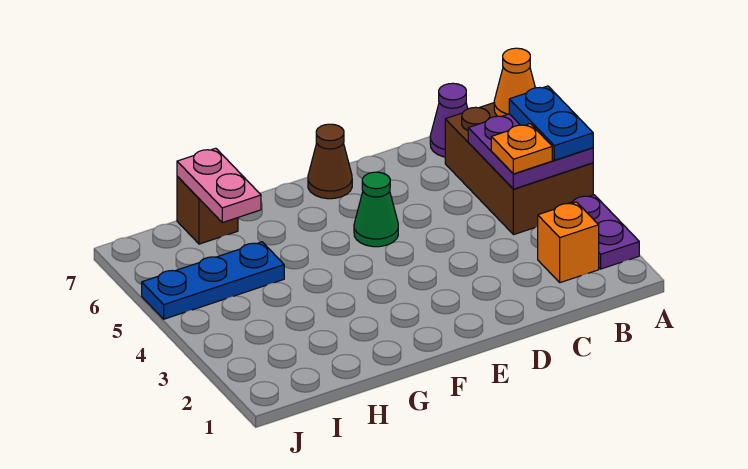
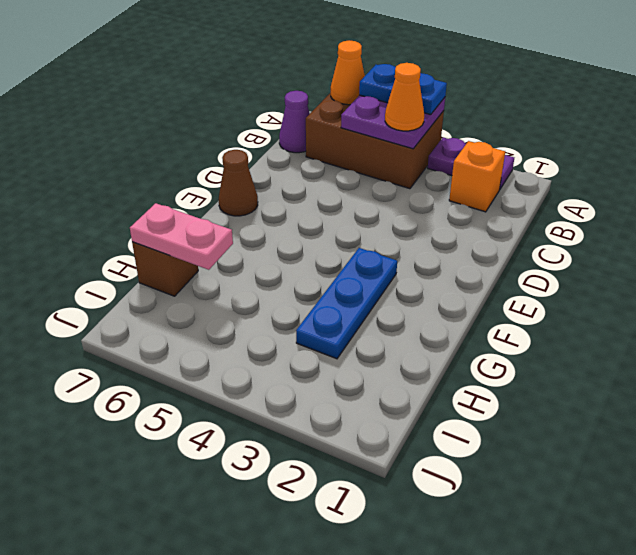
orange 1x1 plate [491,124,552,174] -> orange 1x1 cone [385,63,424,131]
green 1x1 cone [354,172,398,247] -> none
blue 1x3 plate [142,242,284,319] -> blue 1x3 plate moved to [296,248,397,359]

